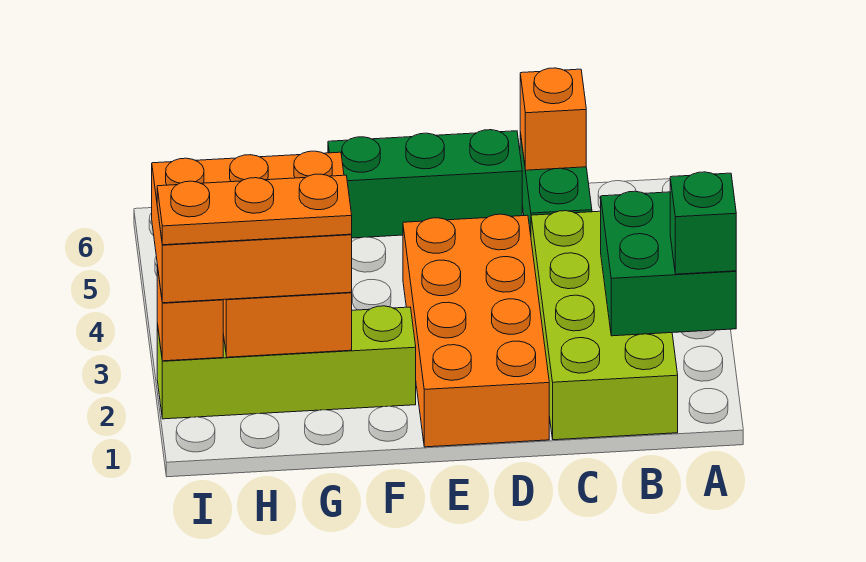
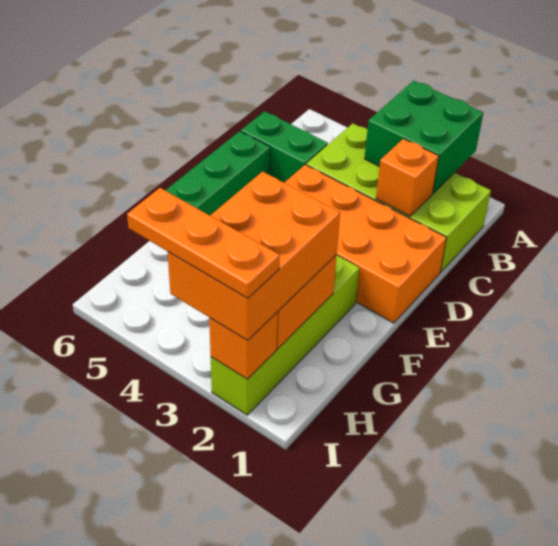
green 1x1 brick [670,172,736,274] -> none
orange 1x1 brick [520,68,586,170] -> orange 1x1 brick moved to [376,139,439,216]
orange 1x3 plate [157,174,352,245] -> orange 1x3 plate turned to [127,188,280,298]

